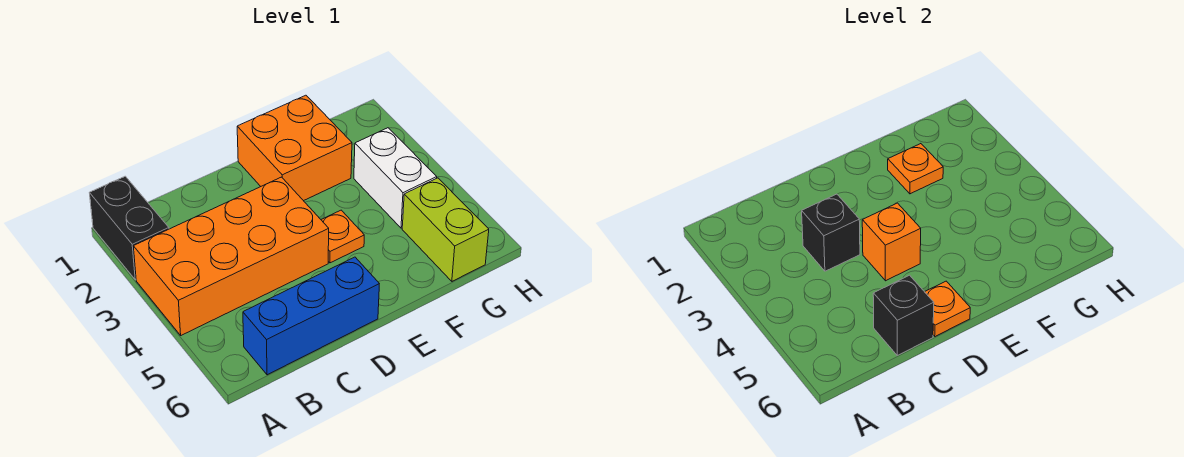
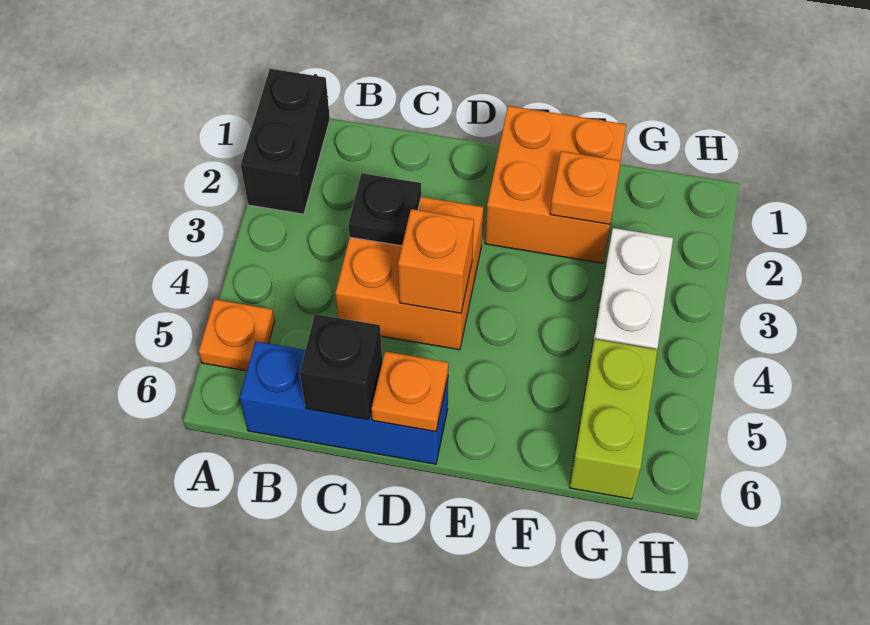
orange 2x4 brick [133,177,329,335] -> orange 2x2 brick [336,197,484,350]
black 1x1 brick [802,194,860,271] -> black 1x1 plate [348,173,421,246]
orange 1x1 plate [321,210,364,263] -> orange 1x1 plate moved to [199,299,275,371]

